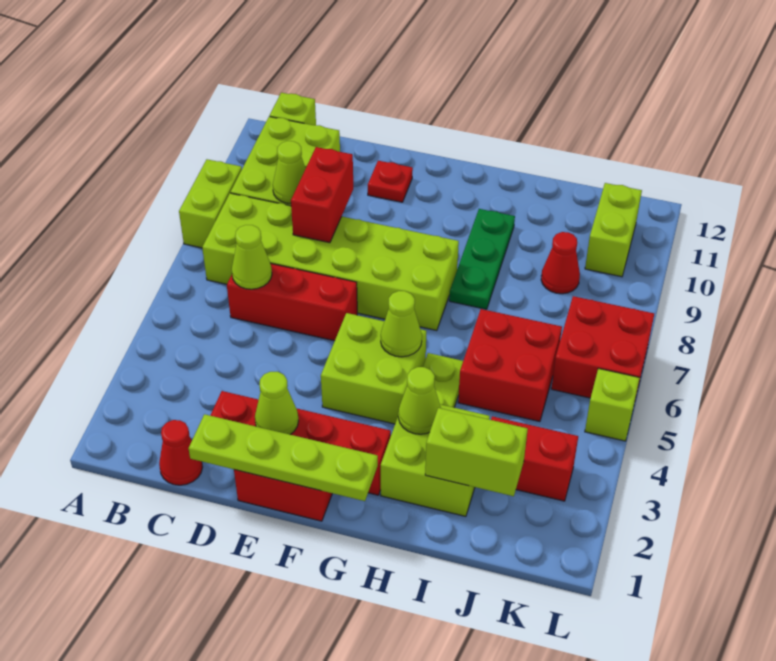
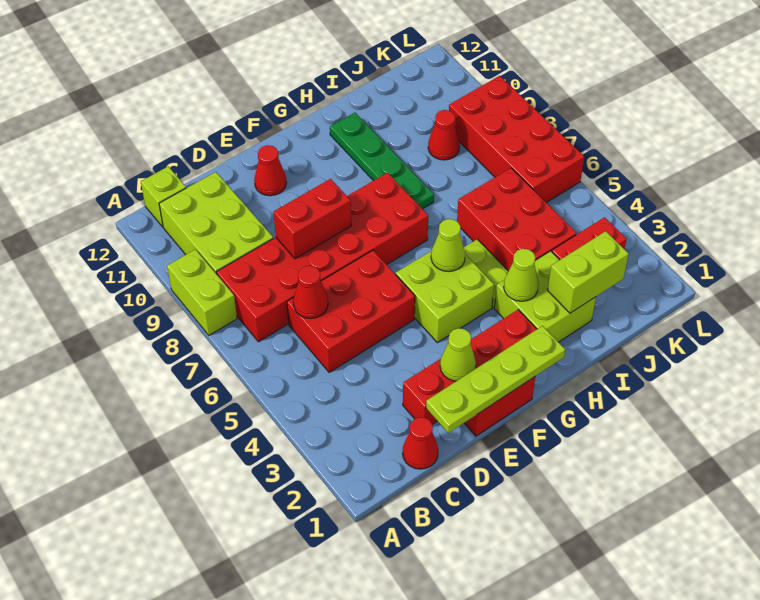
lime 2x6 brick [202,193,459,331] -> red 2x6 brick [217,173,428,342]
red 1x3 brick [227,264,357,341] -> red 2x3 brick [287,250,415,372]
lime 1x1 cone [232,225,272,289] -> red 1x1 cone [293,266,328,319]
lime 1x1 cone [273,141,306,203] -> none
red 1x2 brick [291,147,353,243] -> red 1x2 brick turned to [274,179,351,259]
red 1x1 plate [368,161,413,202] -> red 1x1 cone [254,145,286,196]
green 1x3 plate [449,209,515,309] -> green 1x4 plate [330,113,434,209]
red 2x2 brick [458,309,562,422] -> red 2x3 brick [457,168,577,271]
red 2x2 brick [551,296,654,399] -> red 2x4 brick [449,76,584,203]
lime 1x2 brick [585,183,642,277] -> none
lime 1x1 brick [585,368,640,441] -> none

